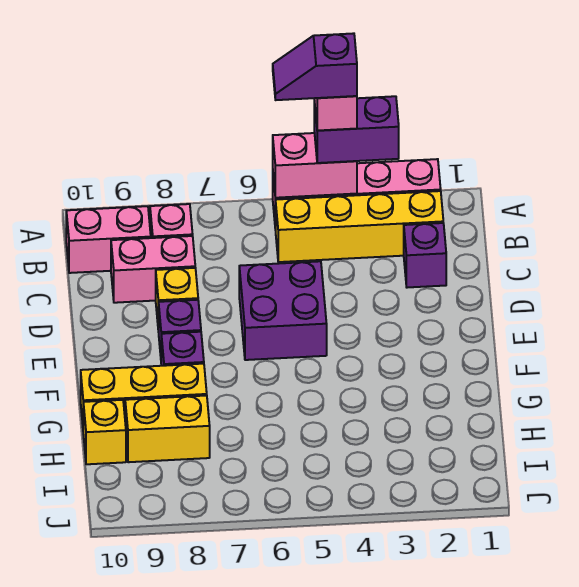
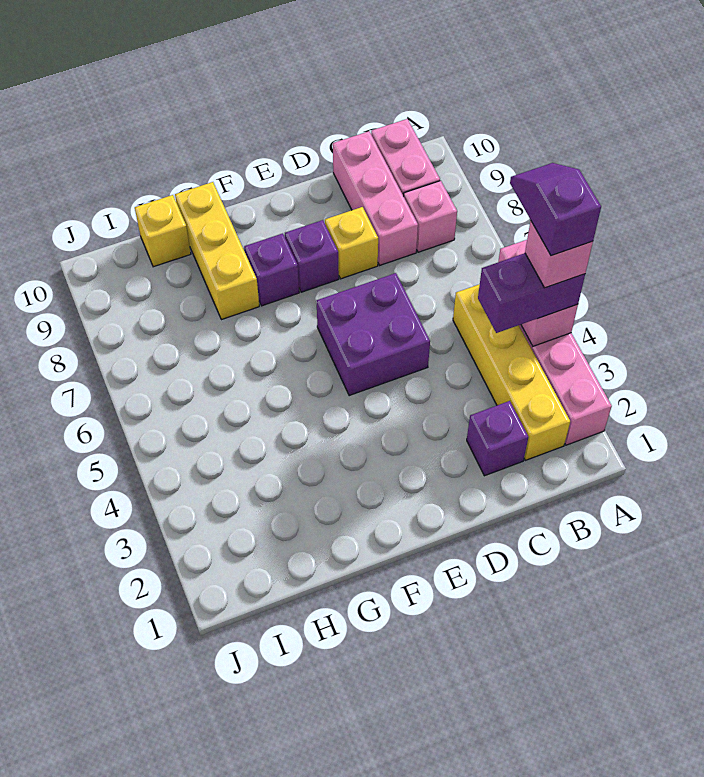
purple 1x2 brick [314,96,399,163] -> purple 1x2 brick turned to [478,253,585,333]
pink 1x2 brick [111,236,195,303] -> pink 1x3 brick [333,131,418,265]
yellow 1x2 brick [125,395,210,462] -> none

